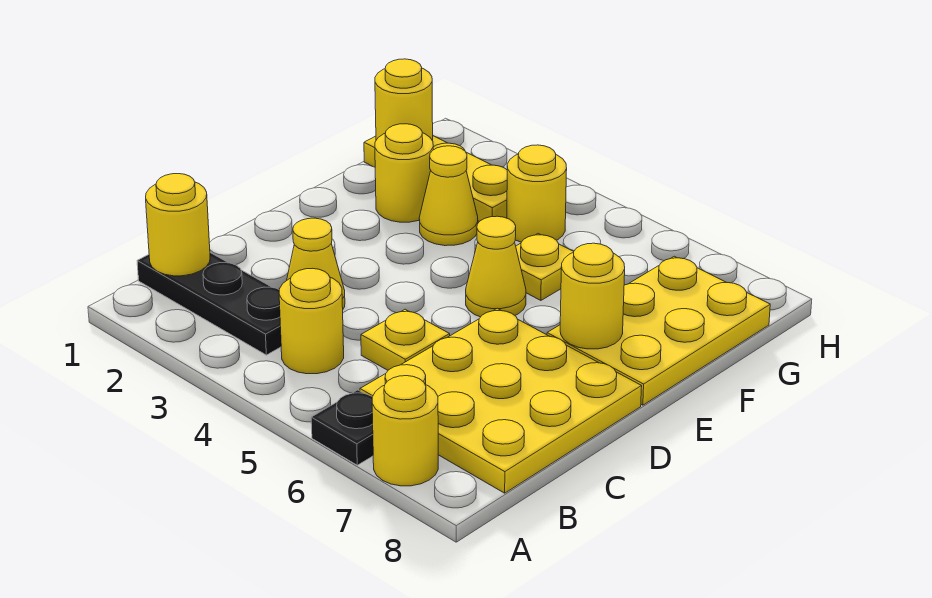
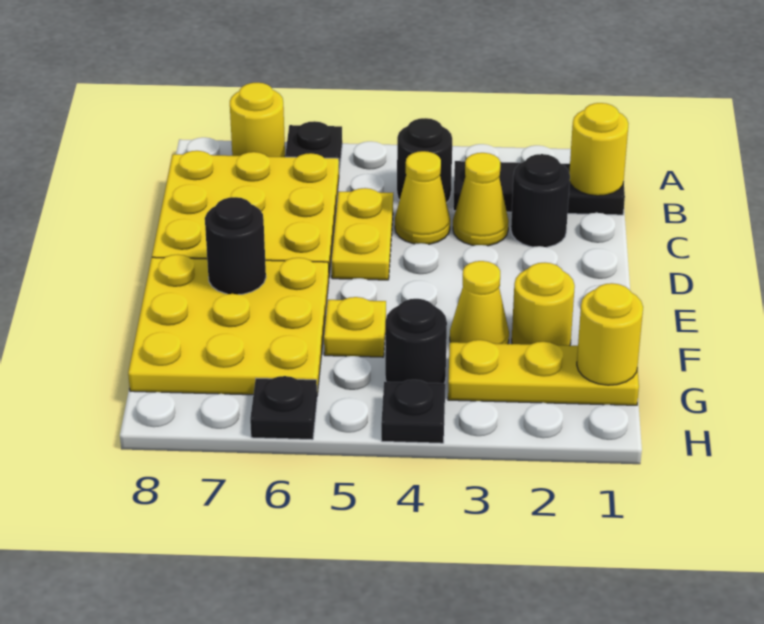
yellow 1x1 round brick [279,268,344,374] -> black 1x1 round brick [397,118,452,203]
none -> black 1x1 round brick [511,154,570,247]
yellow 1x1 plate [361,309,450,370] -> yellow 1x2 plate [332,188,393,280]
yellow 1x1 cone [466,216,526,317] -> yellow 1x1 cone moved to [395,151,450,244]
yellow 2x3 plate [547,256,770,405] -> yellow 3x3 plate [128,255,329,395]
yellow 1x1 round brick [560,243,625,349] -> black 1x1 round brick [205,197,266,294]
yellow 1x1 round brick [507,145,567,242] -> black 1x1 round brick [385,299,447,383]
none -> black 1x1 plate [381,380,445,443]
none -> black 1x1 plate [250,376,317,440]

